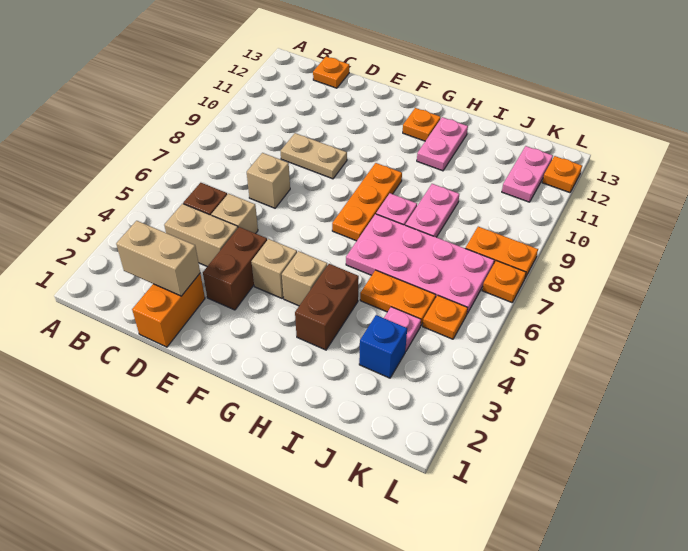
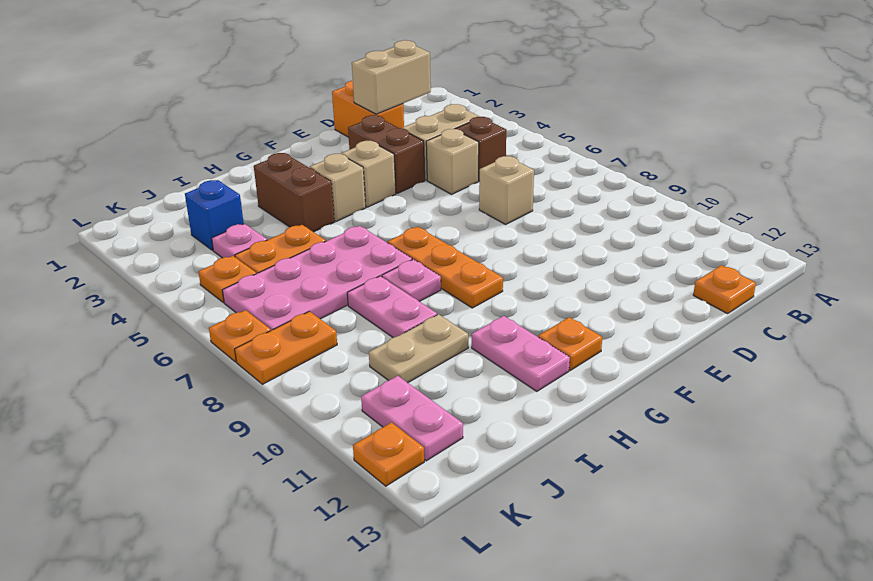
tan 1x2 plate [281,133,347,179] -> tan 1x2 plate moved to [369,314,468,383]

